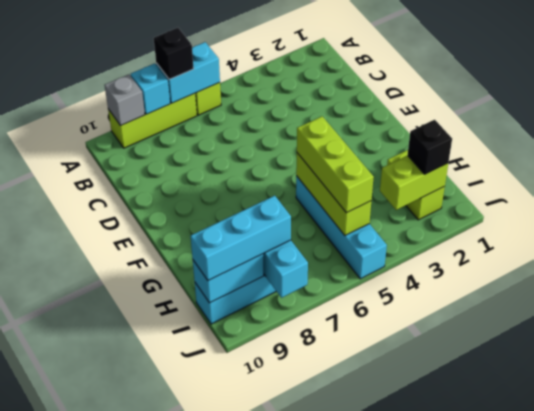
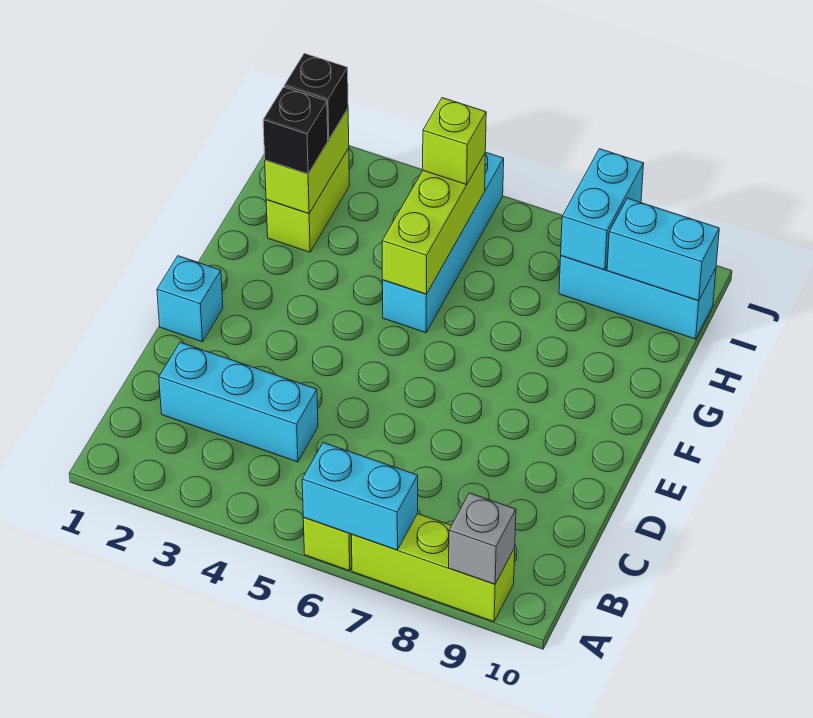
black 1x1 brick [154,28,194,79] -> black 1x1 brick moved to [263,87,328,174]
cyan 1x1 brick [131,63,170,114] -> cyan 1x1 brick moved to [157,256,223,342]
lime 1x3 brick [297,116,374,213] -> lime 1x1 brick [423,98,486,185]
lime 1x2 brick [380,156,448,210] -> lime 1x2 brick turned to [265,109,349,214]
cyan 1x3 brick [191,196,291,280] -> cyan 1x3 brick moved to [159,342,318,462]

